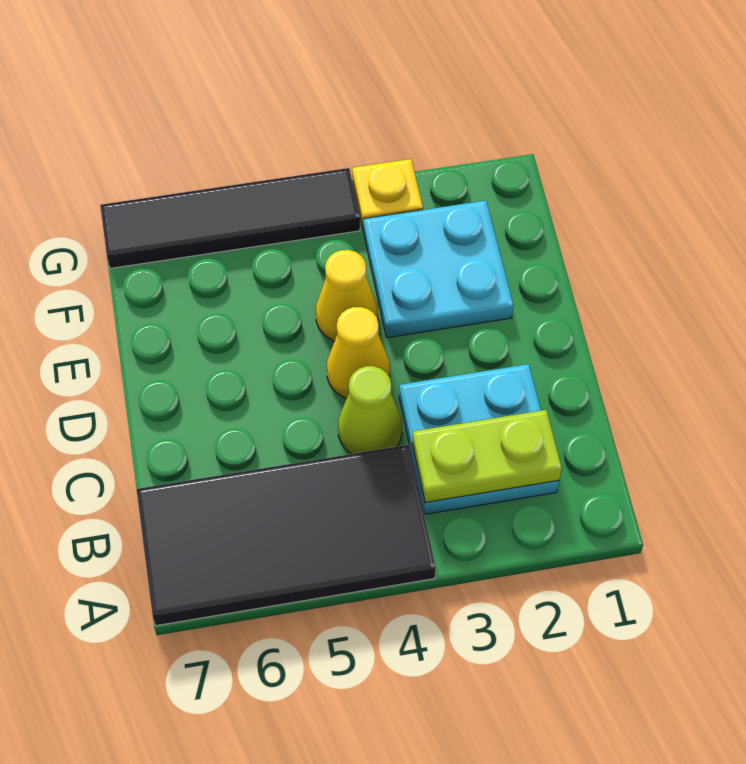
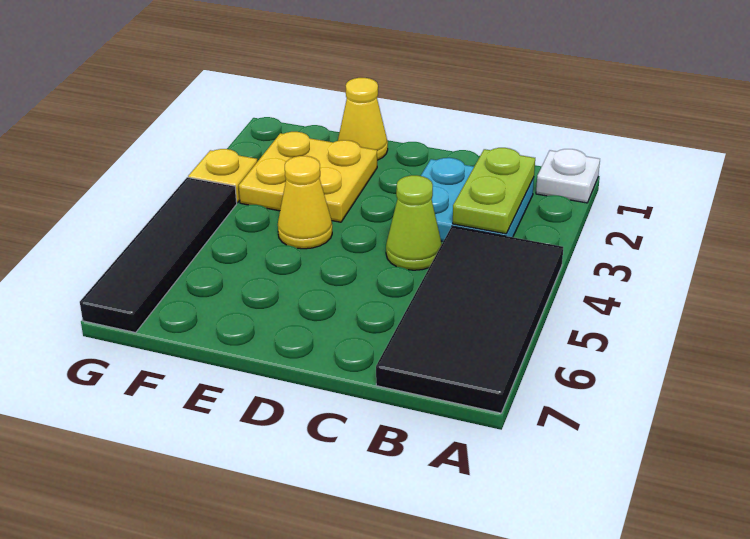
none -> white 1x1 plate [536,149,600,203]
yellow 1x1 cone [327,307,390,398] -> yellow 1x1 cone moved to [338,78,388,160]
cyan 2x2 plate [364,201,513,338] -> yellow 2x2 plate [239,132,377,222]

